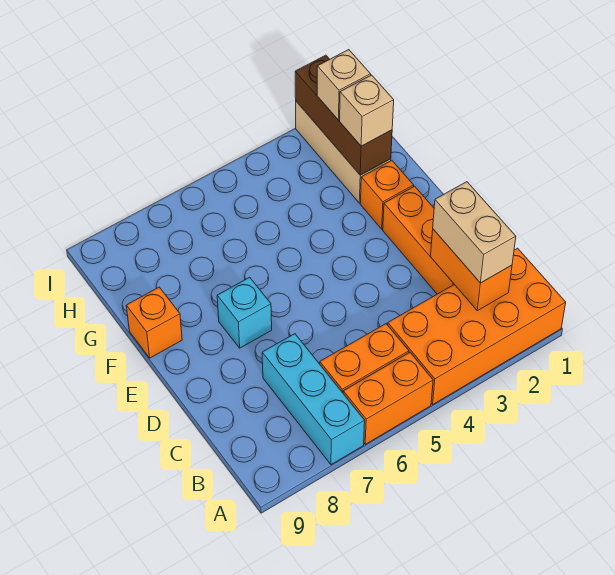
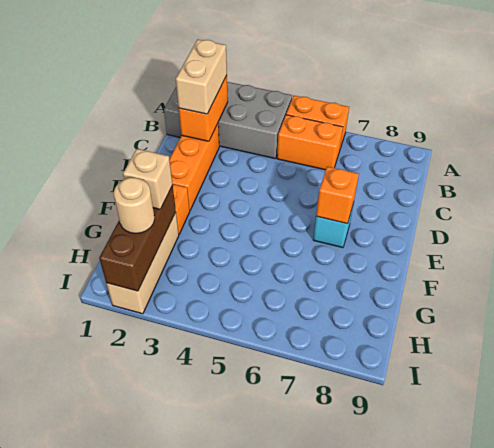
orange 2x4 brick [388,248,566,404] -> grey 2x4 brick [164,82,292,159]
cyan 1x3 brick [262,334,365,465] -> none
orange 1x1 brick [126,287,182,358] -> orange 1x1 brick moved to [316,167,359,224]
tan 1x1 brick [317,50,371,120] -> tan 1x1 round brick [114,178,155,233]

